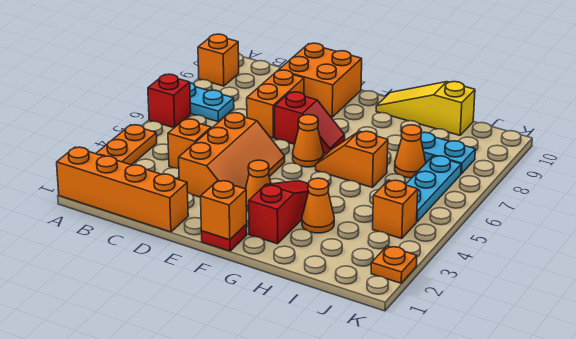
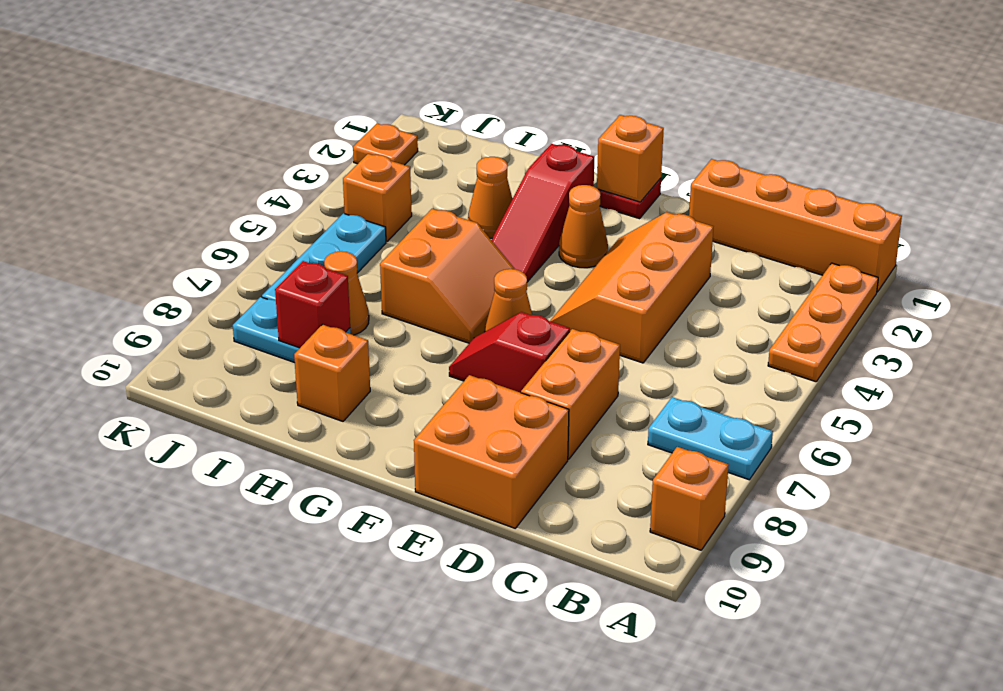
red 1x1 brick [148,74,191,128] -> red 1x1 brick moved to [275,261,350,348]
orange 1x1 brick [168,119,211,169] -> orange 1x1 brick moved to [294,325,370,421]
orange 1x2 slope [316,131,388,187] -> orange 2x2 slope [380,209,514,343]
yellow 1x3 slope [376,82,475,135] -> none

